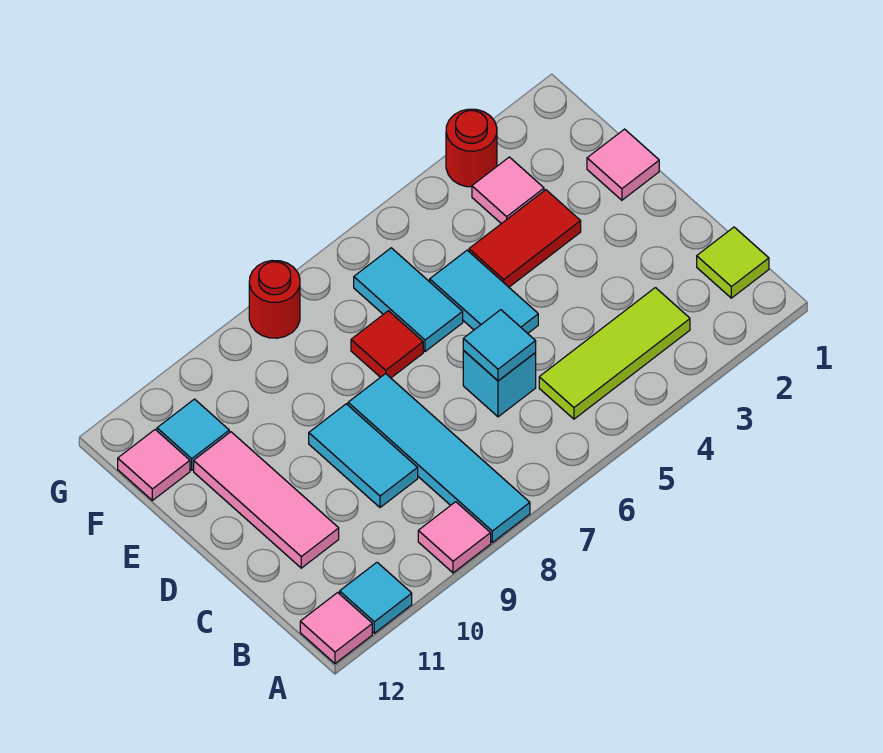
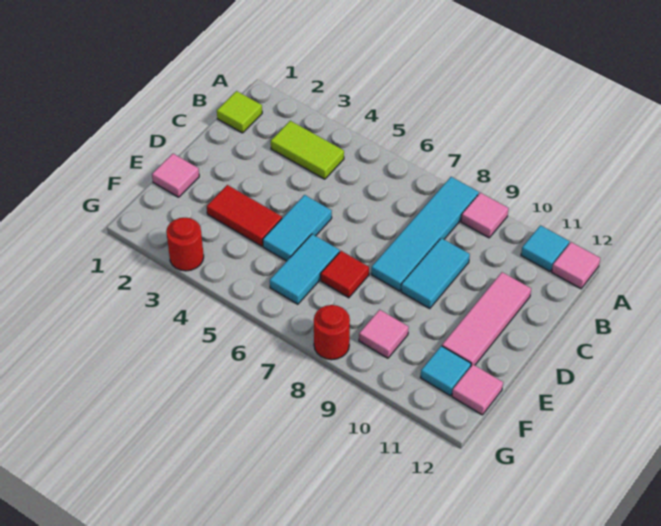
lime 1x3 tile [539,288,690,419] -> lime 1x2 tile [271,121,344,179]
cyan 1x1 brick [463,351,536,417] -> none
cyan 1x1 tile [463,310,536,381] -> none
pink 1x1 tile [472,157,544,224] -> pink 1x1 tile moved to [359,310,409,358]

